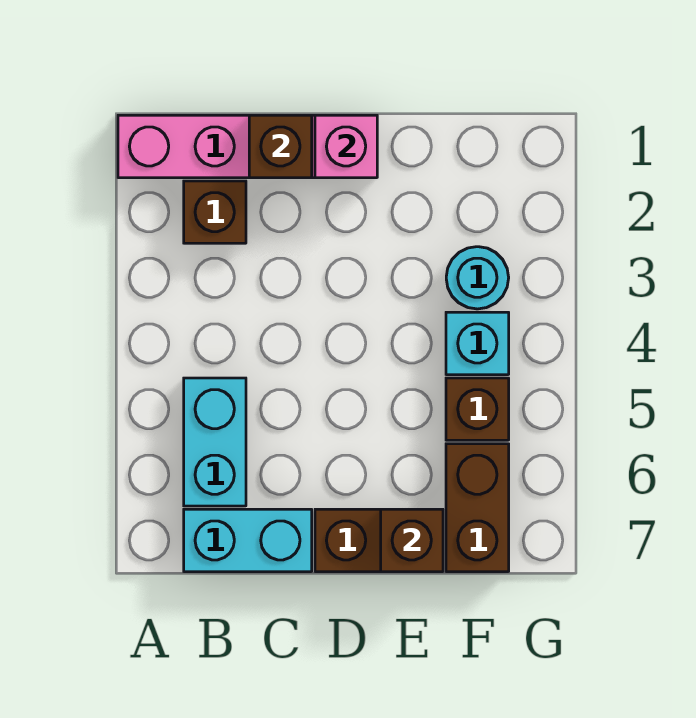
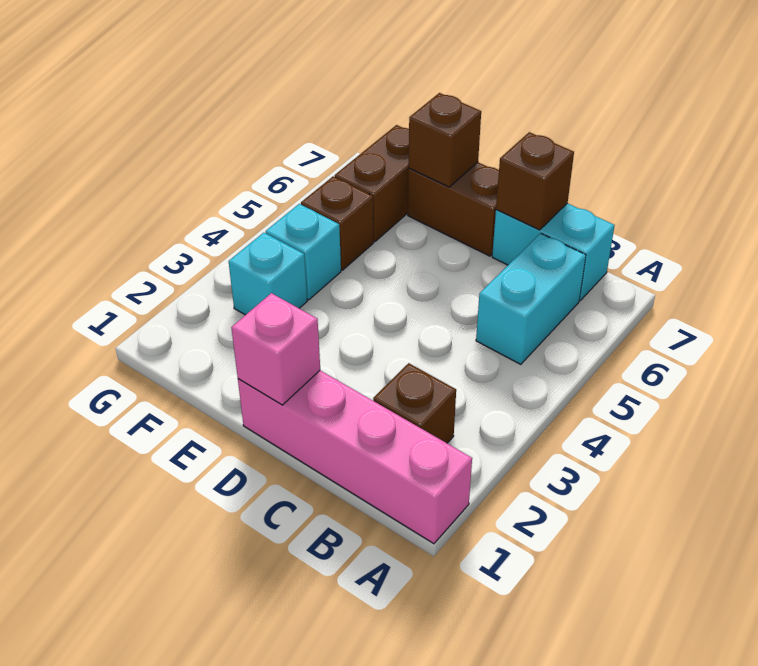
brown 1x1 brick [249,115,312,178] -> brown 1x1 brick moved to [496,132,574,230]
cyan 1x1 round brick [446,247,509,309] -> cyan 1x1 brick [229,233,307,315]

